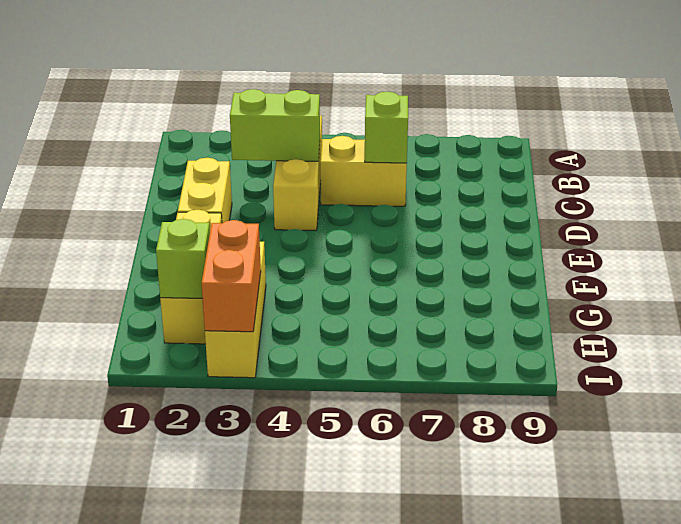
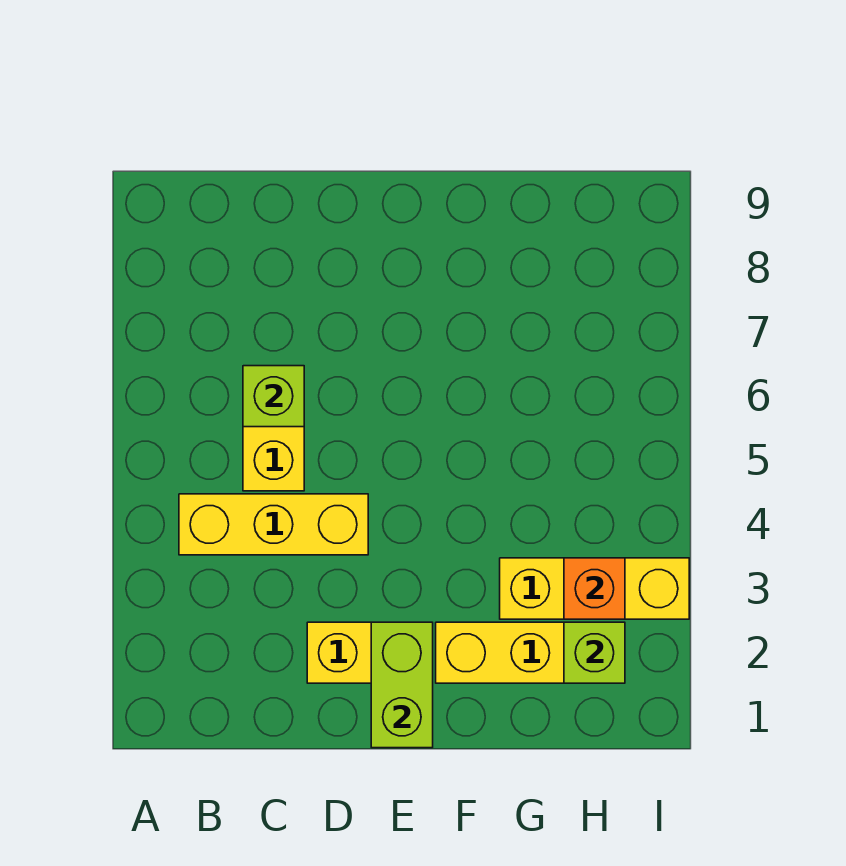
lime 1x2 brick [230,89,320,161] -> lime 1x2 brick moved to [371,622,433,748]
orange 1x2 brick [201,220,261,332] -> orange 1x1 brick [564,558,625,619]

